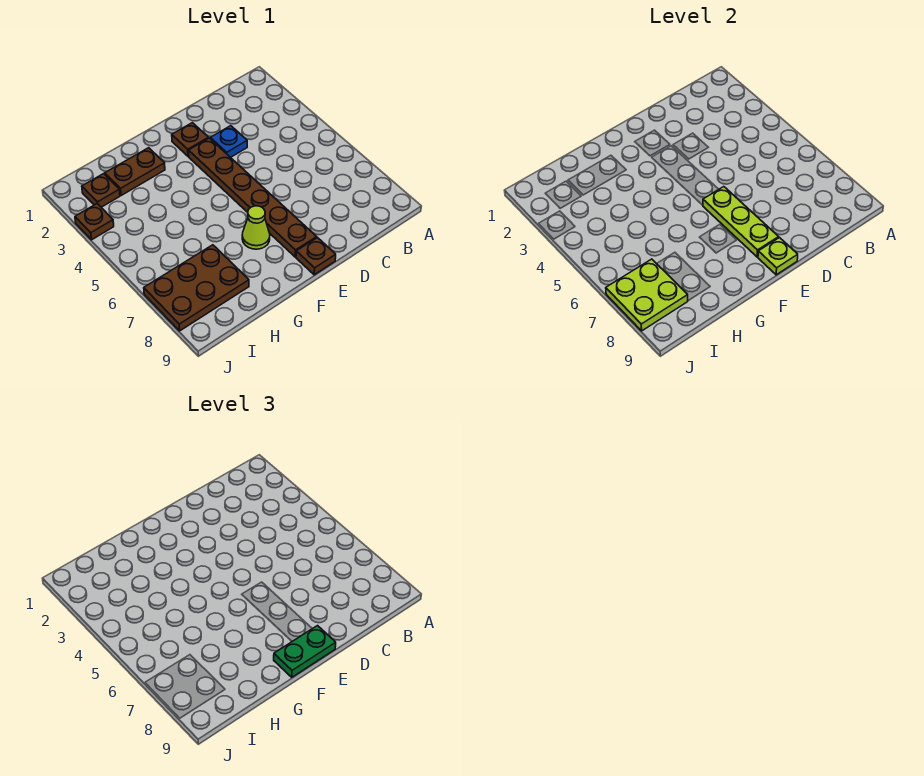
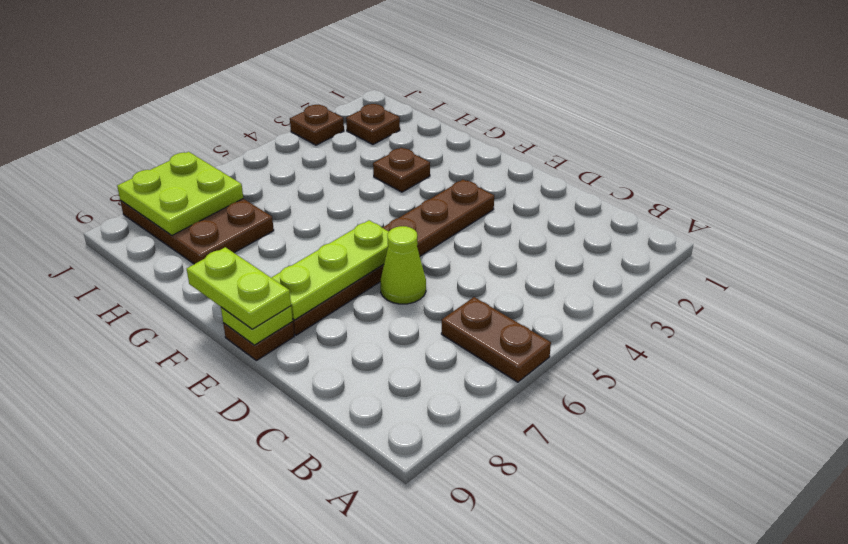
blue 1x1 plate [210,126,247,157] -> none
brown 1x1 plate [172,123,209,156] -> brown 1x1 plate moved to [373,148,430,192]
green 1x2 plate [274,626,336,677] -> lime 1x2 plate [187,247,291,329]
lime 1x1 cone [242,206,270,249] -> lime 1x1 cone moved to [380,226,426,304]
brown 1x2 plate [105,148,165,196] -> brown 1x2 plate moved to [441,297,551,382]

